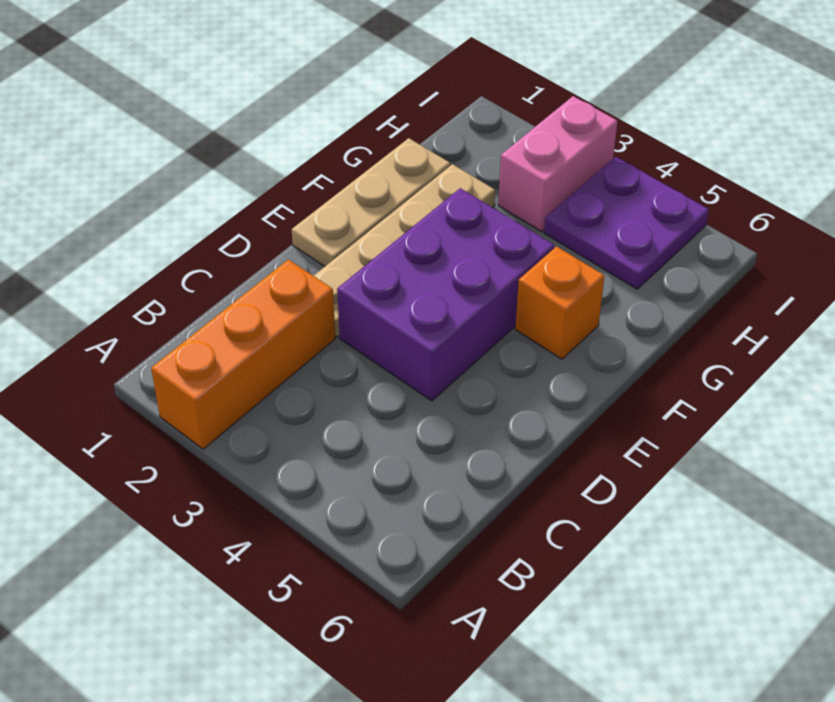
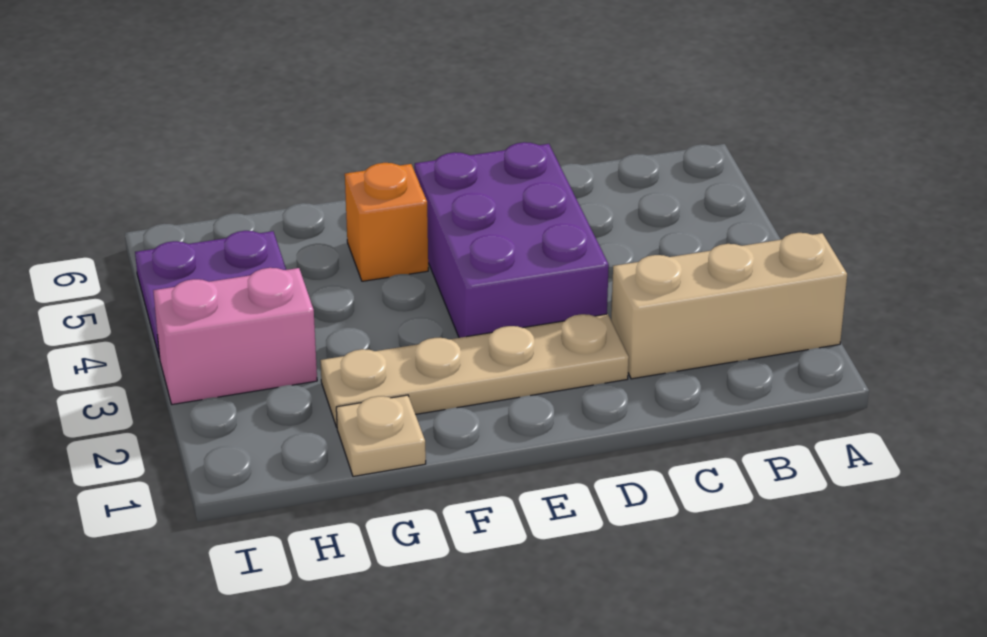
orange 1x3 brick [151,260,335,449] -> tan 1x3 brick [611,233,847,379]
purple 2x3 brick [337,188,554,401] -> purple 2x3 brick turned to [415,142,609,338]
tan 1x3 plate [292,138,450,266] -> tan 1x1 plate [336,395,426,476]

